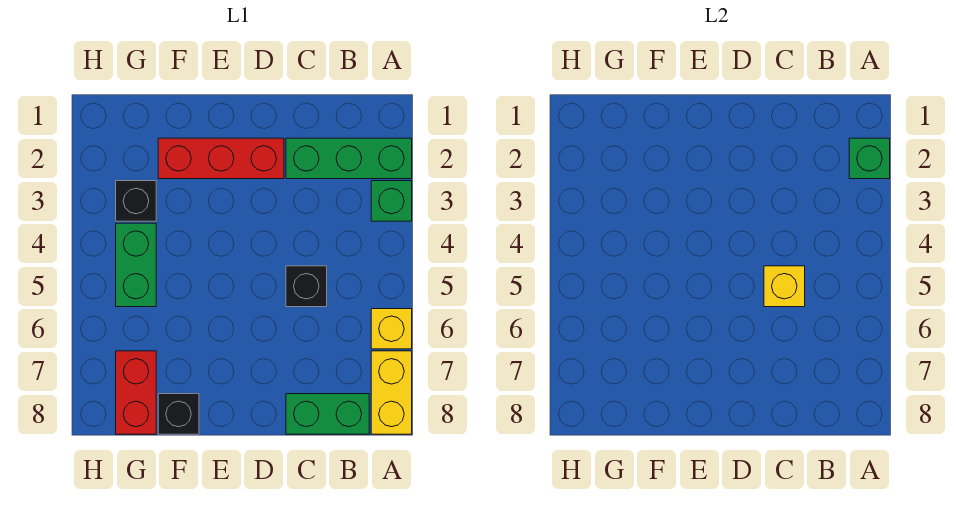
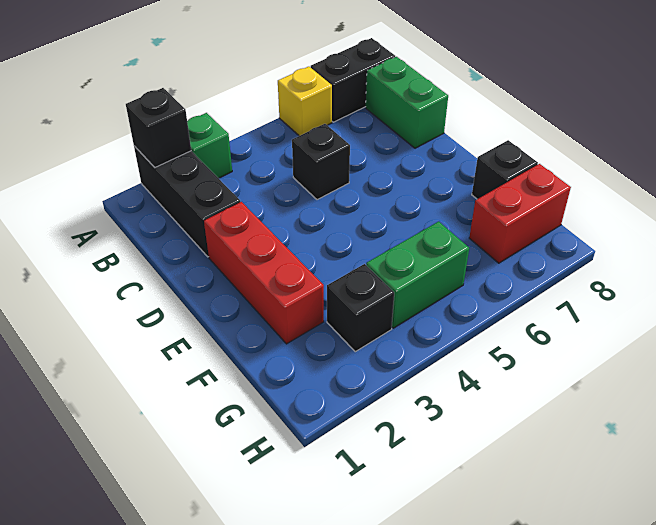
green 1x3 brick [286,138,412,179] -> black 1x3 brick [134,146,240,257]
green 1x1 brick [849,138,890,179] -> black 1x1 brick [126,88,191,167]
yellow 1x2 brick [371,351,412,434] -> black 1x2 brick [311,38,395,122]
yellow 1x1 brick [764,266,805,307] -> none

